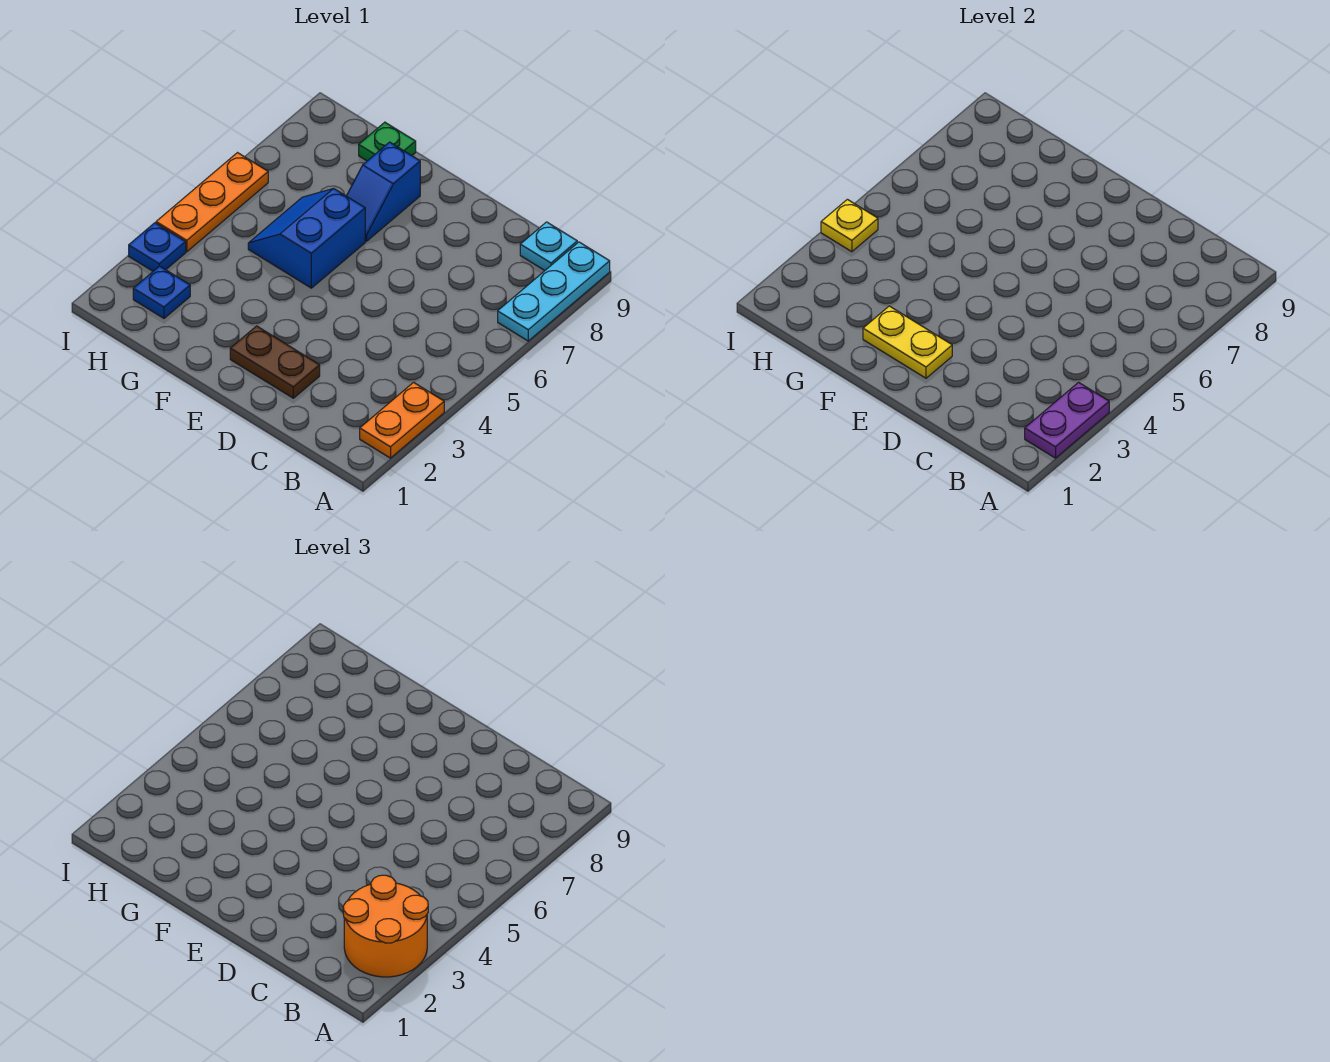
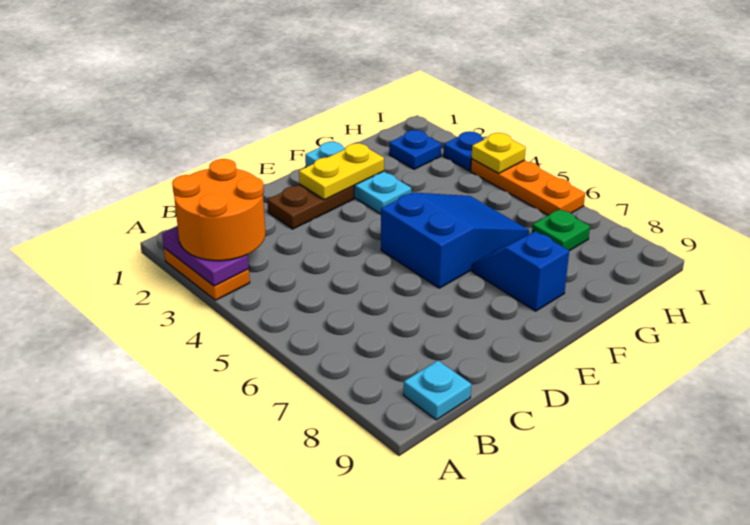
cyan 1x3 plate [498,242,610,341] -> cyan 1x3 plate moved to [305,141,411,214]
blue 2x2 slope [248,189,365,288] -> blue 2x3 slope [381,193,529,288]
green 1x1 plate [359,122,416,161] -> green 1x1 plate moved to [532,209,590,251]

